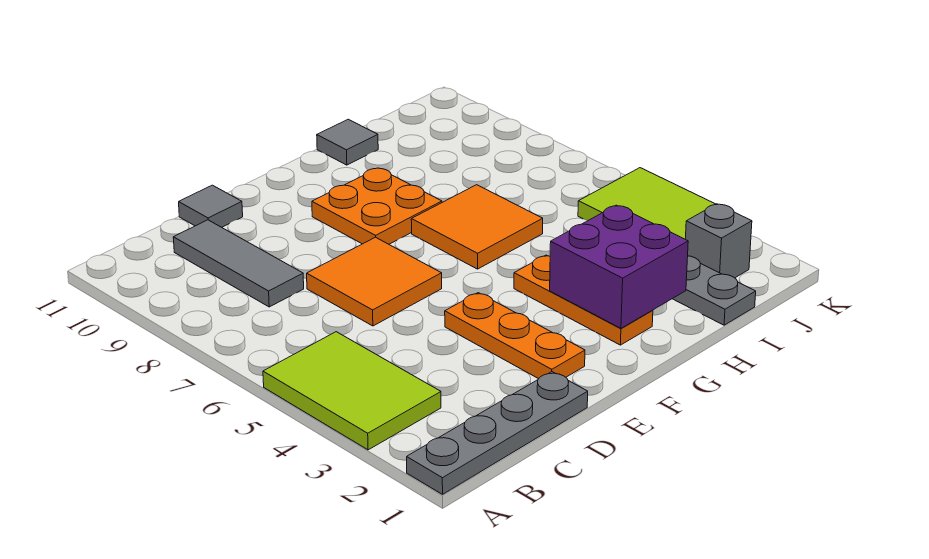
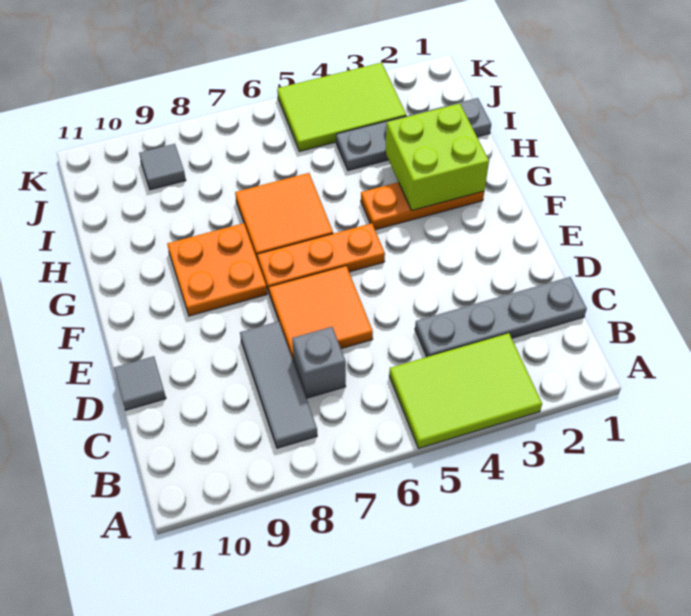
grey 1x4 plate [407,372,588,494] -> grey 1x4 plate turned to [415,277,587,357]
grey 1x3 tile [173,220,304,307] -> grey 1x3 tile turned to [240,321,317,448]
orange 1x3 plate [445,293,585,379] -> orange 1x3 plate moved to [257,223,385,294]
purple 2x2 brick [550,205,688,328] -> lime 2x2 brick [385,103,489,211]
grey 1x1 tile [317,119,378,165] -> grey 1x1 tile moved to [139,144,186,190]
grey 1x1 brick [685,204,752,278] -> grey 1x1 brick moved to [292,327,346,398]

